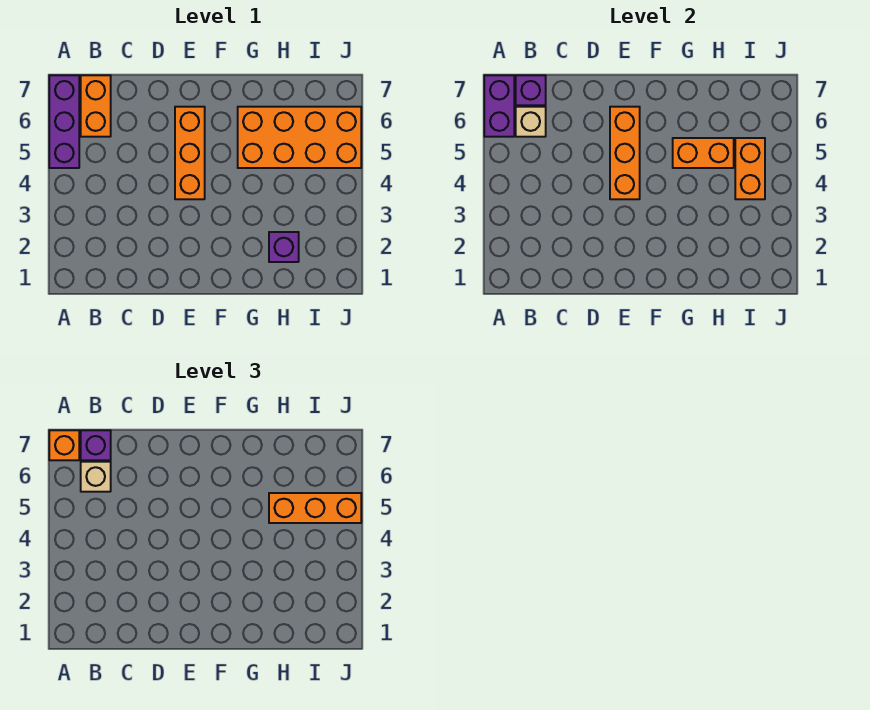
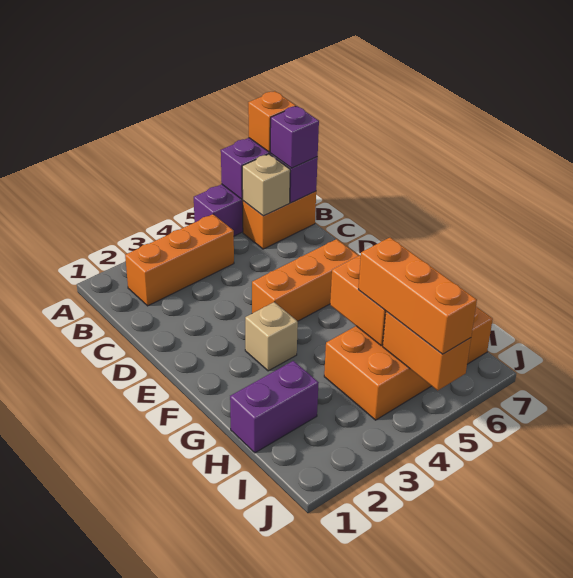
tan 1x1 brick [81,462,111,492] -> tan 1x1 brick moved to [245,302,298,371]
orange 1x3 brick [610,107,640,199] -> orange 1x3 brick moved to [125,214,234,306]
orange 2x4 brick [238,107,361,168] -> orange 2x4 brick turned to [324,307,493,420]
purple 1x1 brick [269,232,299,262] -> purple 1x2 brick [230,361,319,453]
orange 1x2 brick [735,138,765,199] -> orange 1x2 brick turned to [383,311,471,390]

